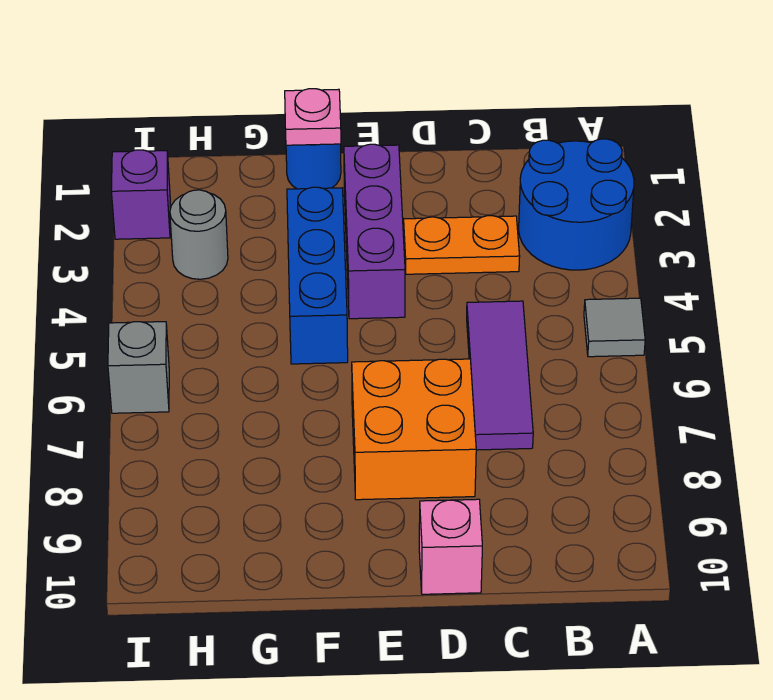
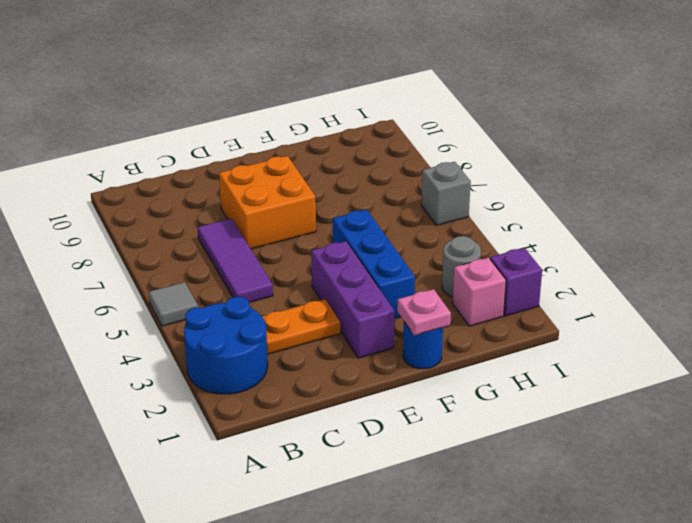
pink 1x1 brick [419,499,482,594] -> pink 1x1 brick moved to [452,257,506,326]

